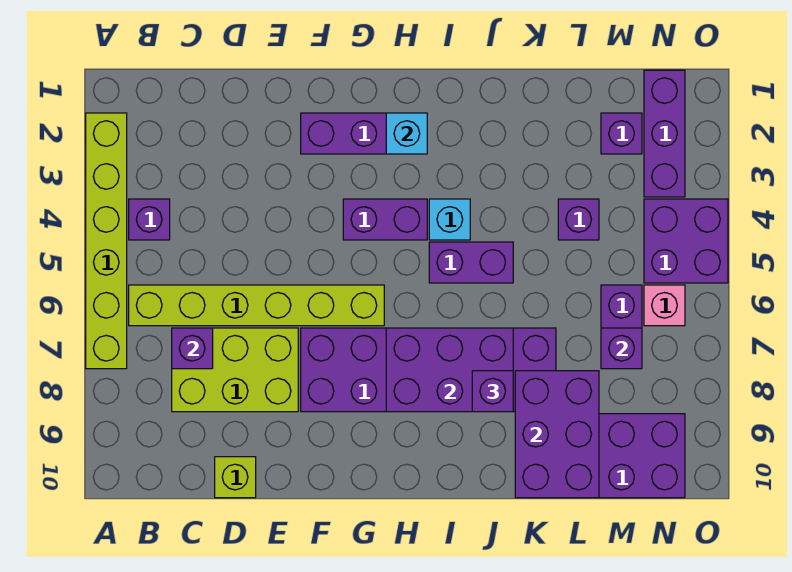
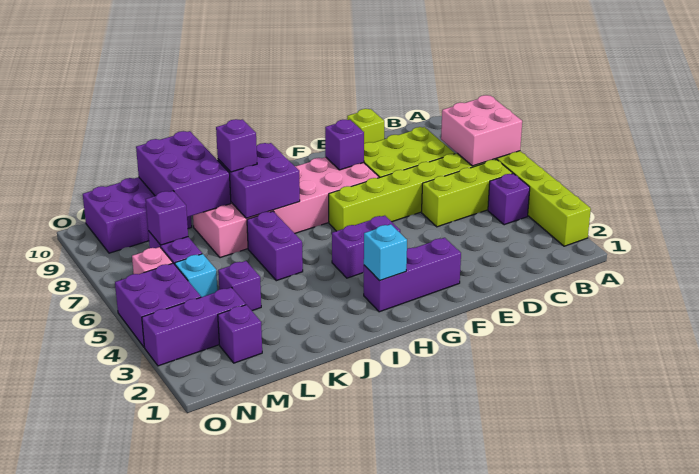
none -> pink 2x2 brick [441,95,522,166]
none -> lime 1x3 brick [422,160,513,227]
purple 1x1 brick [172,328,213,369] -> purple 1x1 brick moved to [325,120,364,170]
purple 2x6 brick [301,328,556,412] -> pink 2x6 brick [193,157,379,258]
purple 2x3 brick [386,328,513,412] -> purple 2x2 brick [218,143,300,218]
cyan 1x1 brick [429,199,470,240] -> cyan 1x1 brick moved to [175,254,217,297]
purple 1x2 brick [429,242,513,283] -> purple 1x2 brick turned to [247,211,303,281]
purple 1x3 brick [644,70,685,197] -> purple 1x3 brick turned to [142,287,246,366]

